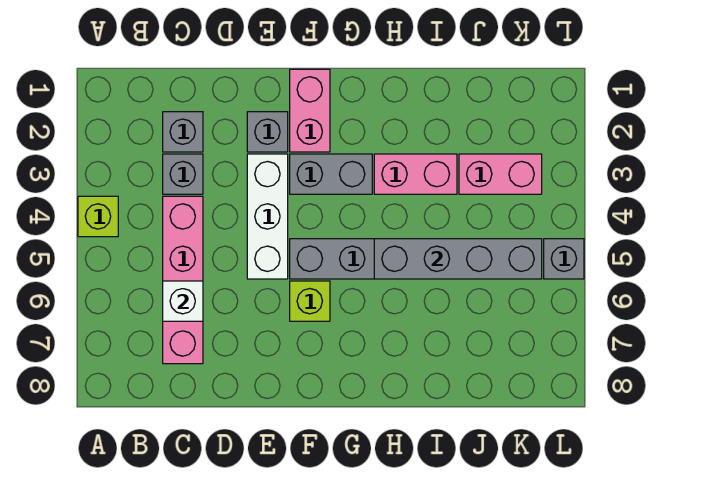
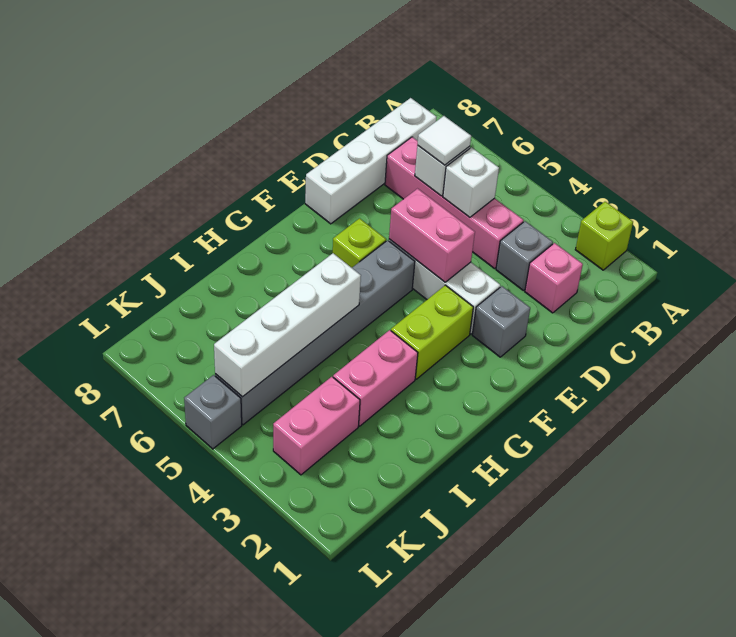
lime 1x1 brick [78,196,118,237] -> lime 1x1 brick moved to [575,202,633,270]
none -> white 1x4 brick [305,98,436,224]
grey 1x1 brick [163,112,203,152] -> pink 1x1 brick [525,243,583,313]
none -> white 1x1 brick [443,147,499,217]
none -> white 1x1 tile [417,116,471,165]
pink 1x2 brick [290,69,330,152] -> pink 1x2 brick moved to [389,189,475,282]
grey 1x2 brick [290,154,372,194] -> lime 1x2 brick [391,285,473,379]
grey 1x4 brick [374,239,542,279] -> white 1x4 brick [214,253,361,397]

